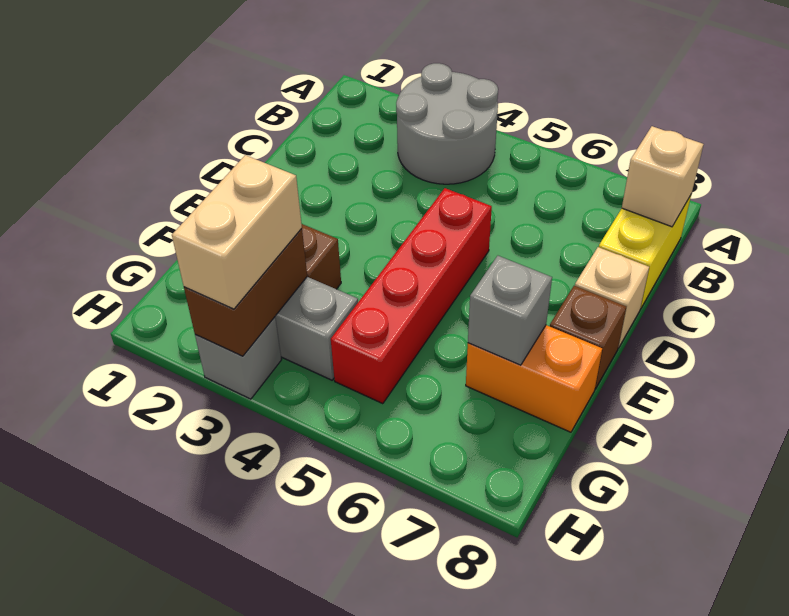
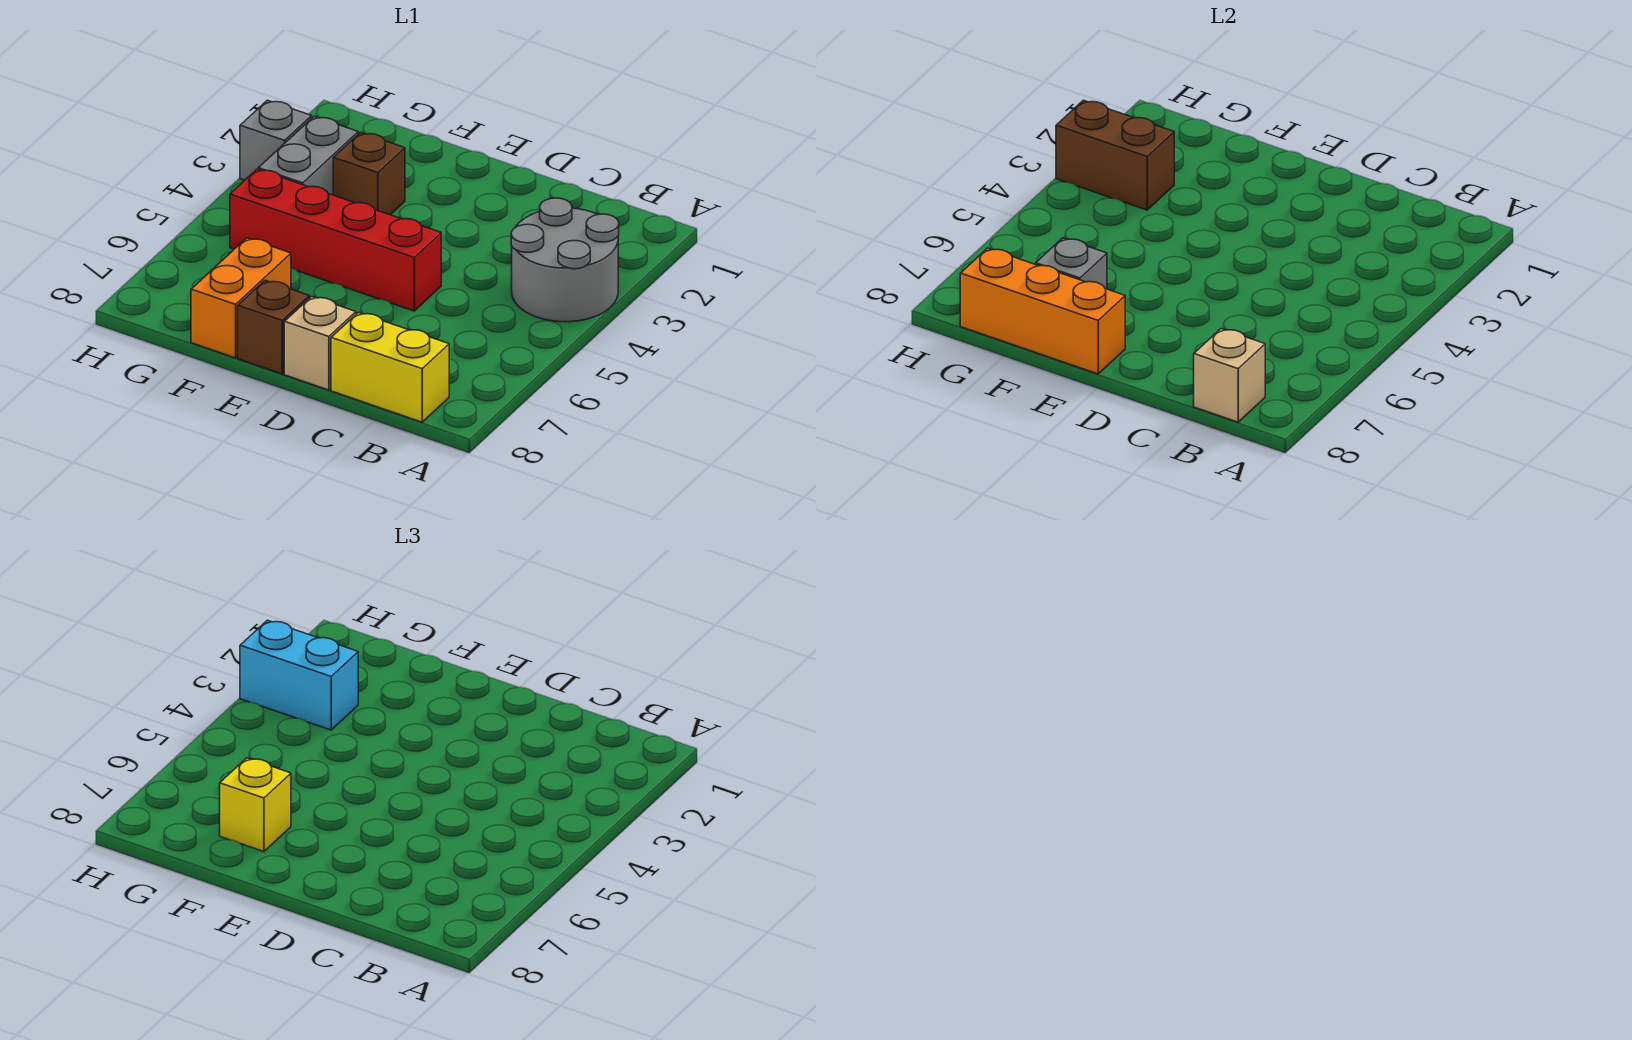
none -> orange 1x3 brick [960,248,1125,374]
none -> yellow 1x1 brick [220,758,291,852]
tan 1x2 brick [172,155,302,309] -> cyan 1x2 brick [240,620,358,730]

